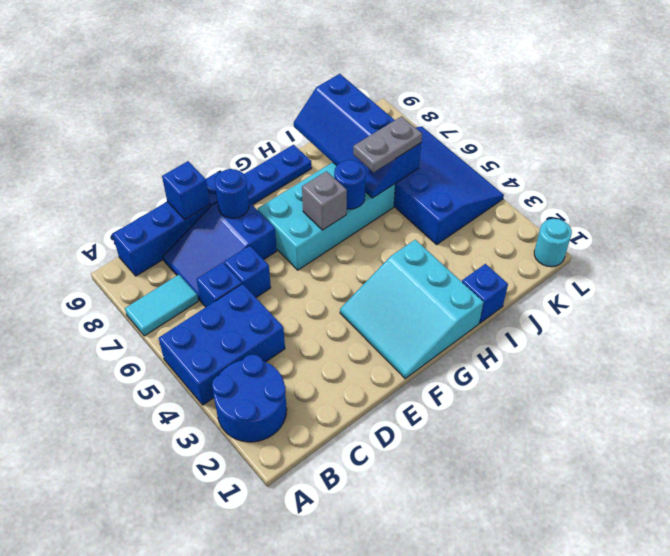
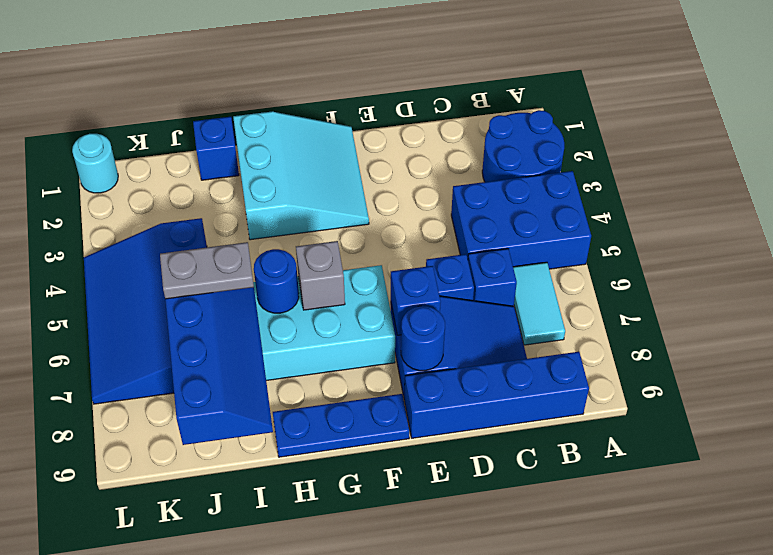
cyan 1x2 tile [125,275,198,336] -> cyan 1x2 tile turned to [513,262,565,345]
blue 1x1 brick [162,161,210,219] -> blue 1x1 brick moved to [391,266,441,335]

